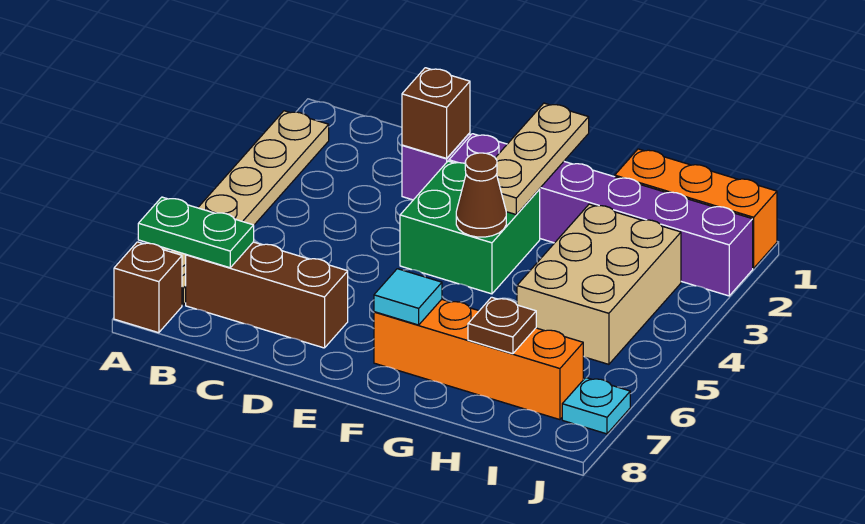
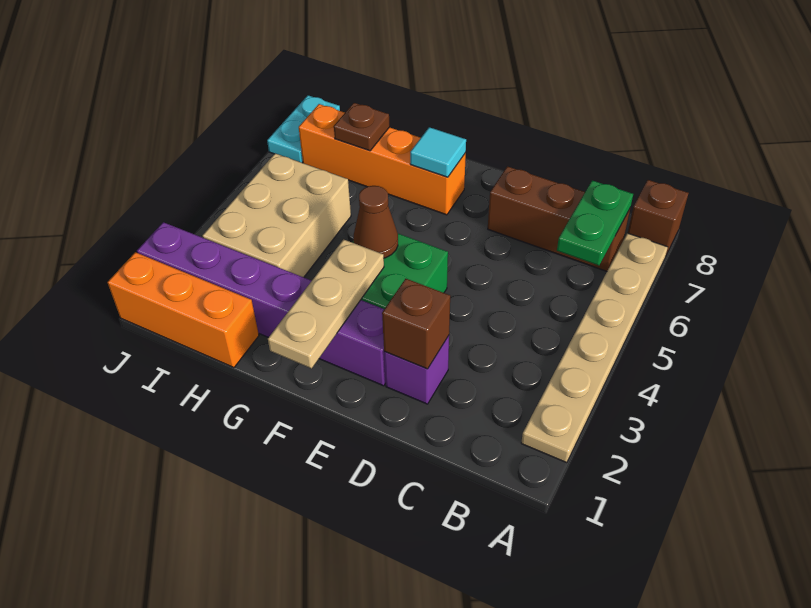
green 1x2 plate [138,197,254,268] -> green 1x2 plate turned to [557,180,633,265]
cyan 1x1 plate [562,378,630,434] -> cyan 1x2 plate [267,95,340,163]

